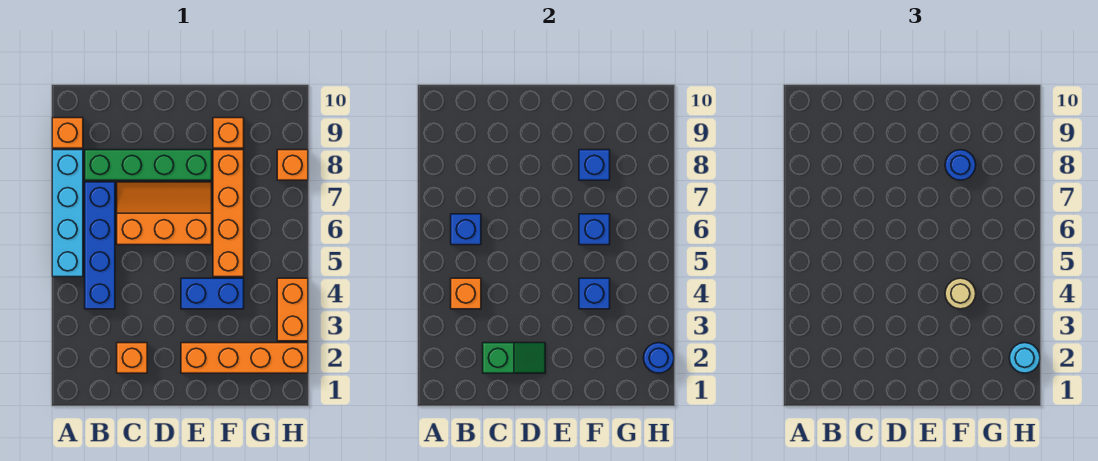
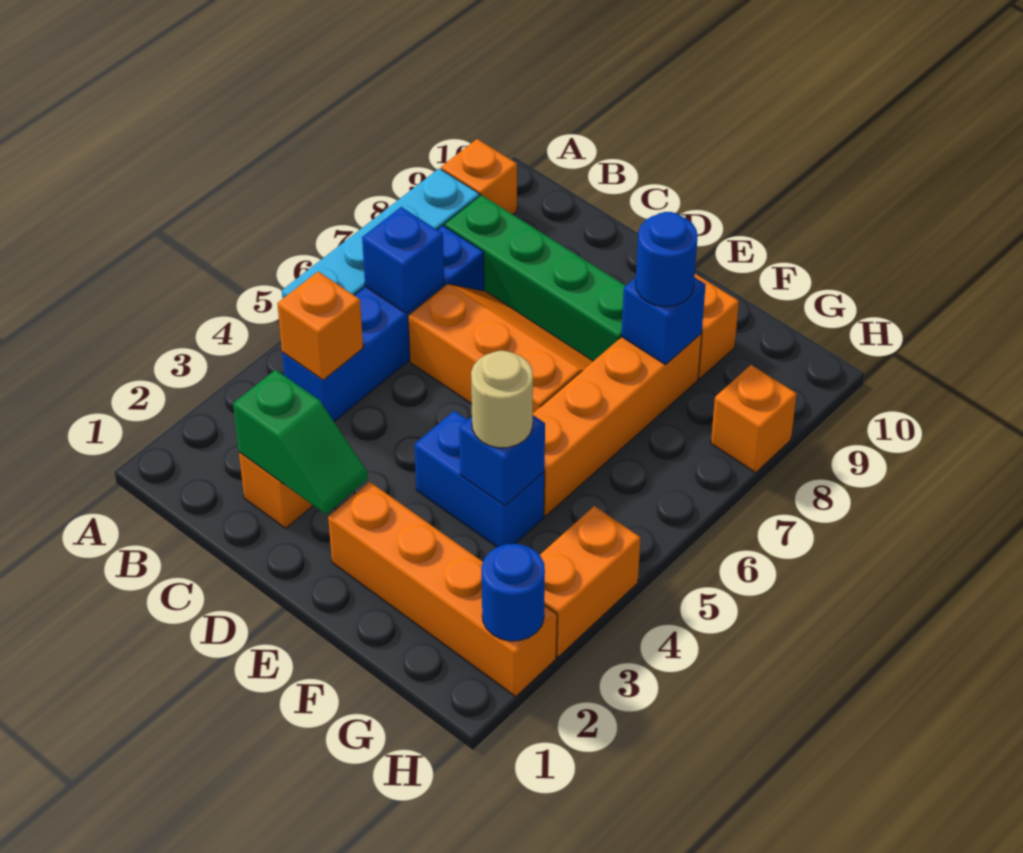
blue 1x1 brick [579,214,610,245] -> none
cyan 1x1 round brick [1010,343,1040,373] -> none

